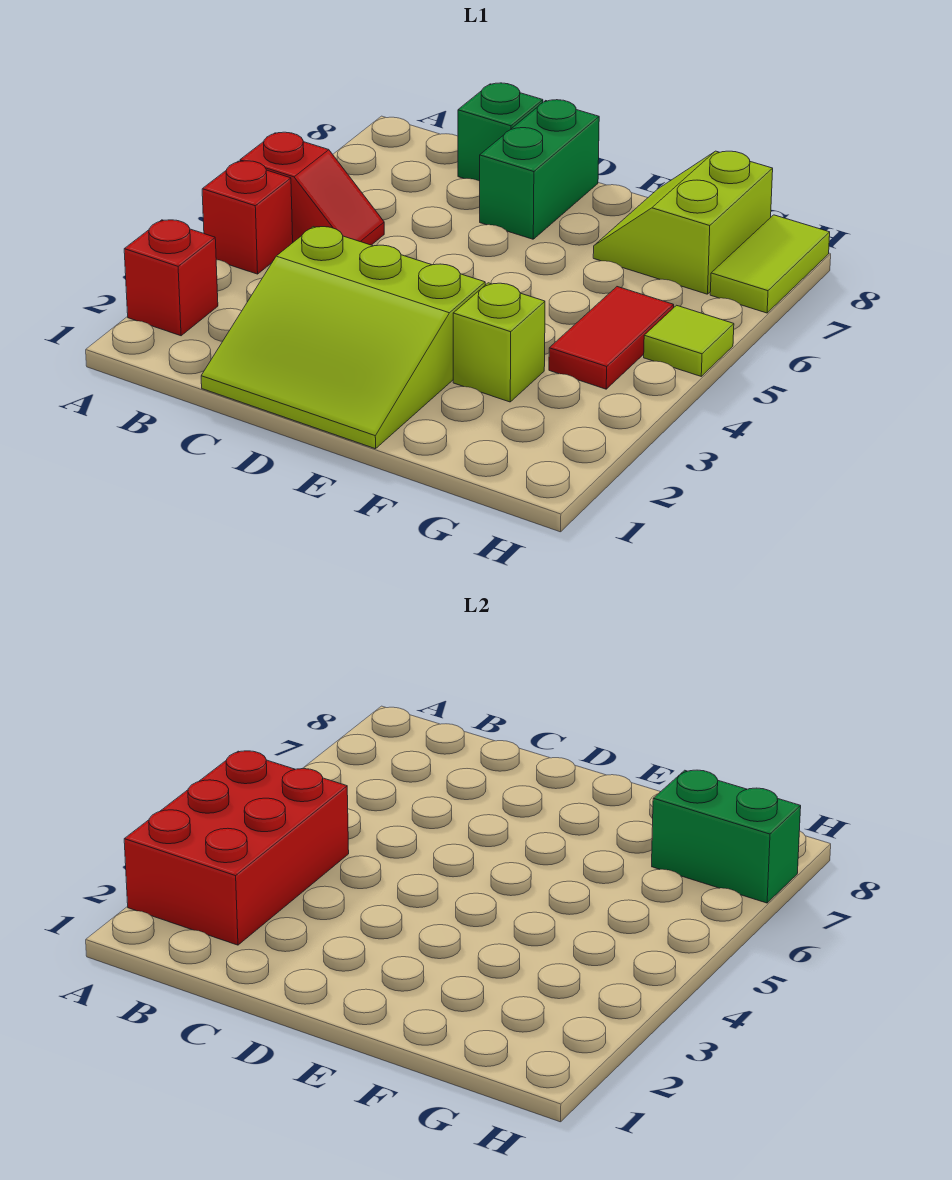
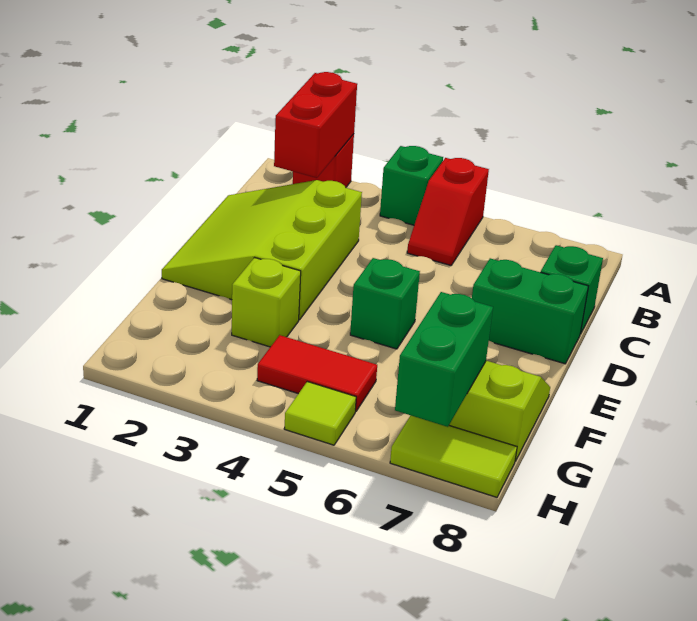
red 2x3 brick [124,751,349,945] -> red 1x2 brick [274,72,357,178]
red 1x1 brick [202,161,293,274] -> green 1x1 brick [380,146,443,225]
none -> green 1x1 brick [350,258,420,349]

